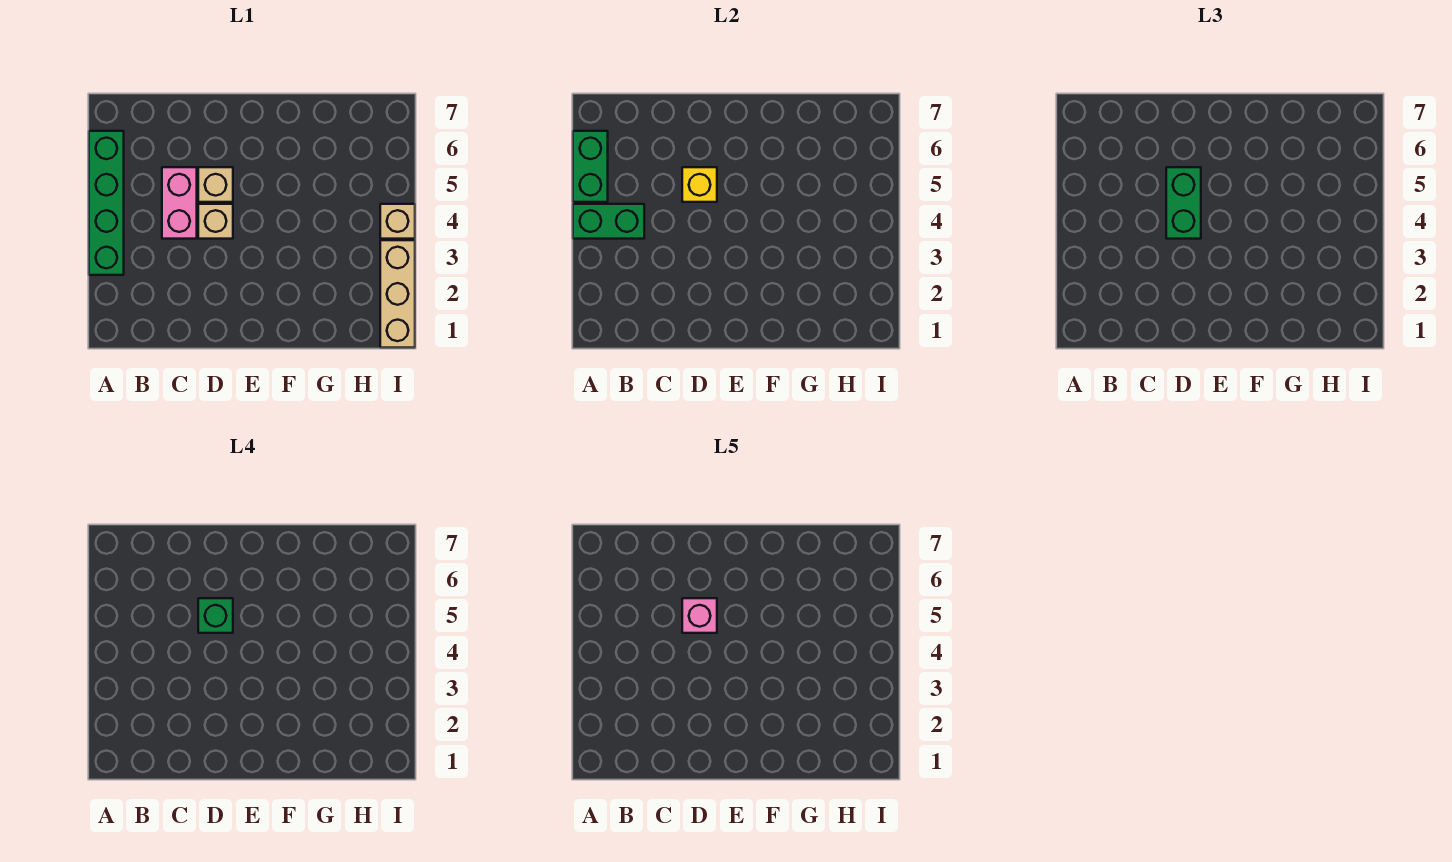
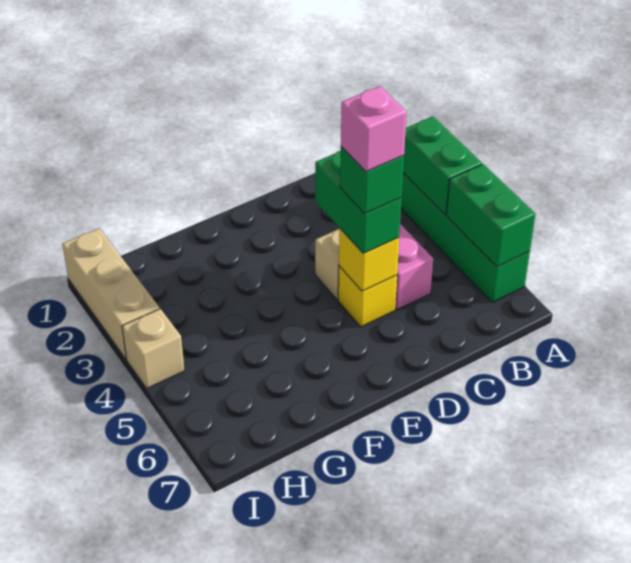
green 1x2 brick [573,204,644,239] -> green 1x2 brick turned to [403,117,482,215]
tan 1x1 brick [198,167,233,202] -> yellow 1x1 brick [338,266,397,327]

